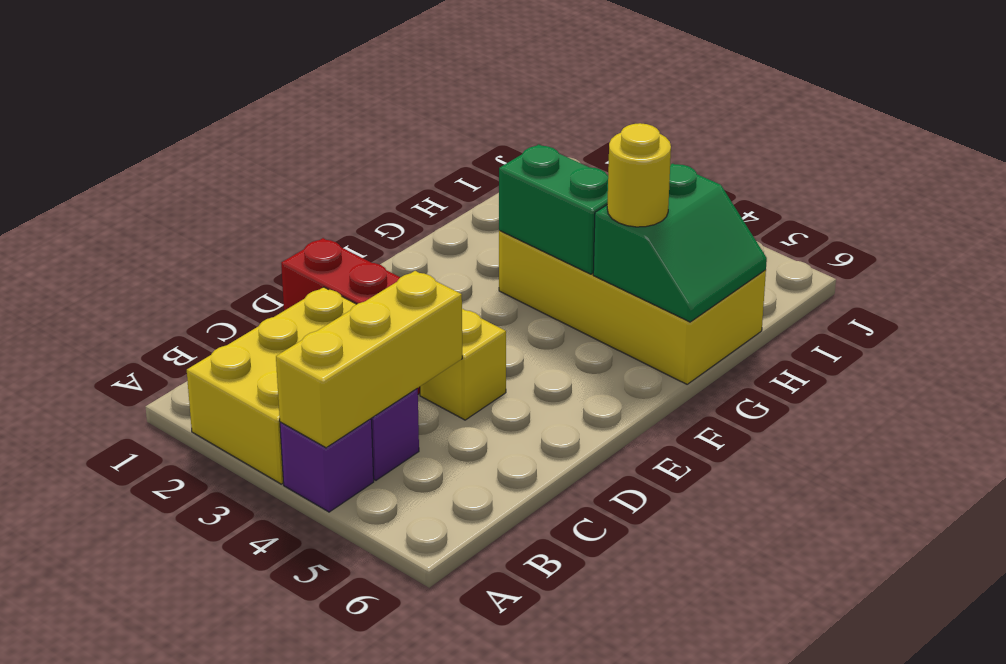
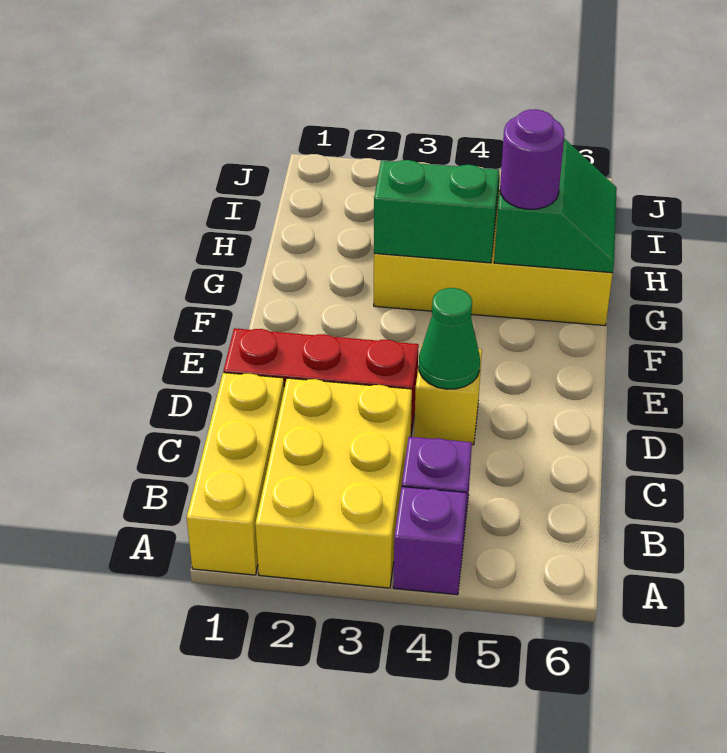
yellow 1x3 brick [276,271,462,448] -> yellow 1x3 brick moved to [187,373,284,575]
none -> green 1x1 cone [419,288,480,389]
yellow 1x1 round brick [607,123,671,227] -> purple 1x1 round brick [500,109,565,209]

